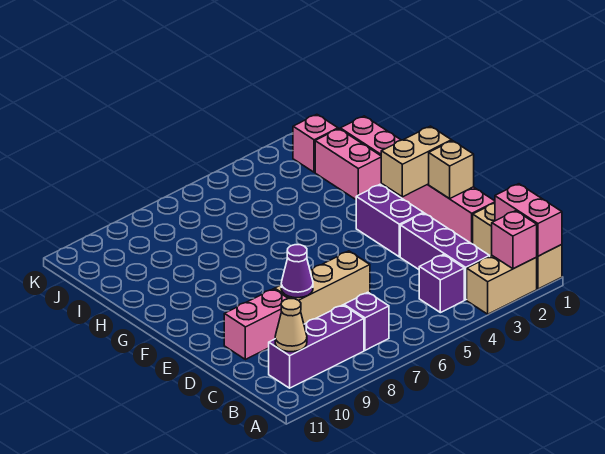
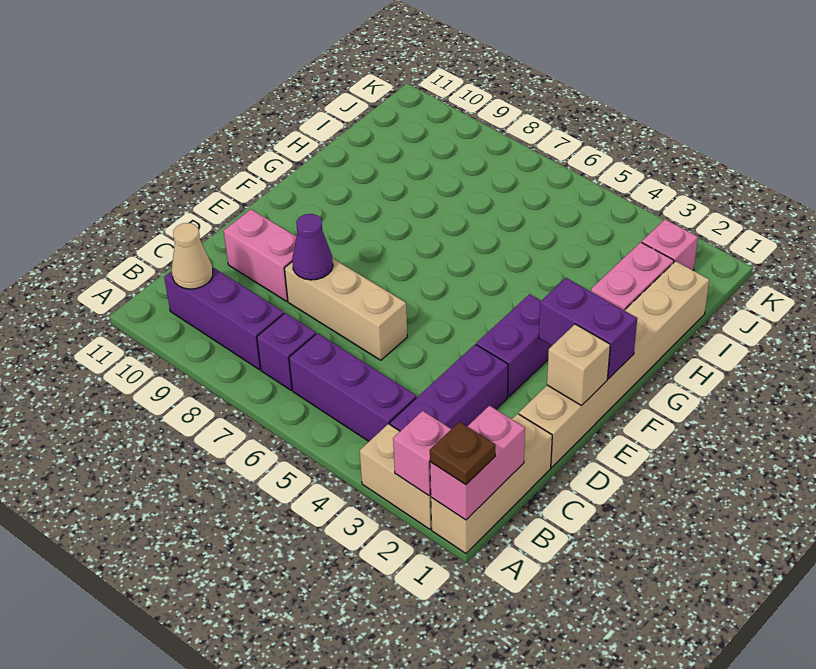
none -> brown 1x1 plate [430,422,495,485]
purple 1x1 brick [419,255,464,313] -> purple 1x3 brick [289,333,416,441]
pink 1x6 brick [340,116,495,244] -> tan 1x6 brick [519,261,709,467]
tan 1x2 brick [381,126,452,197] -> purple 1x2 brick [539,278,637,379]

